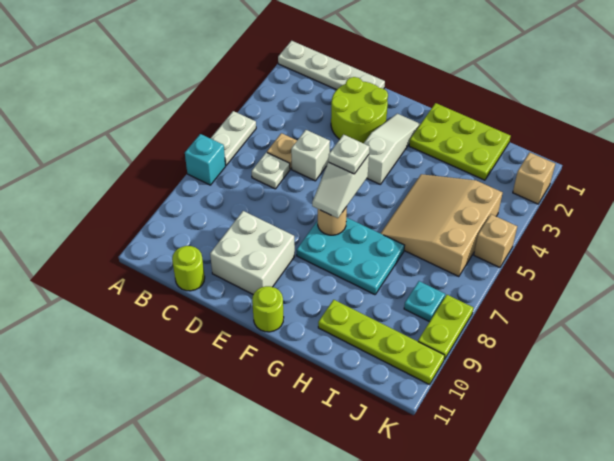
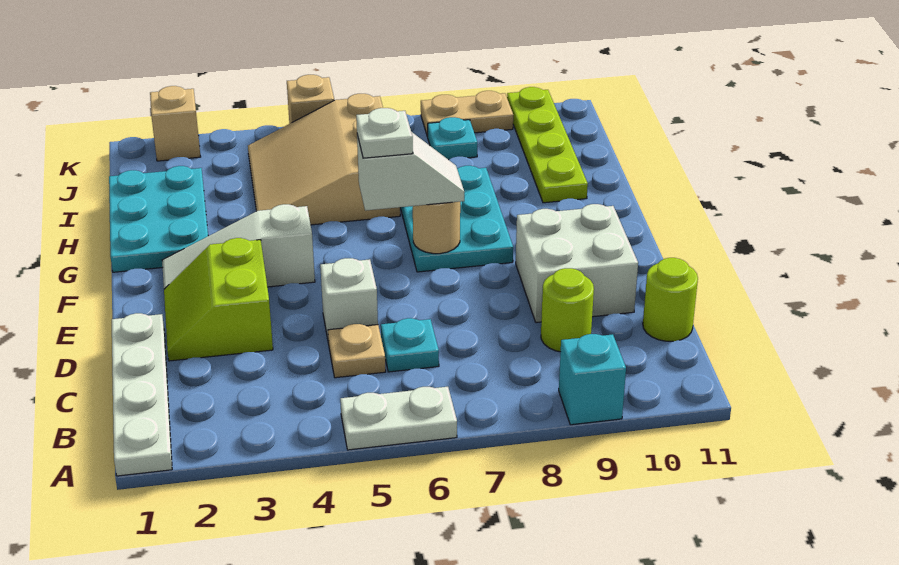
cyan 1x1 brick [185,134,226,185] -> cyan 1x1 brick moved to [559,334,626,425]
white 1x1 plate [252,152,290,189] -> cyan 1x1 plate [381,318,439,372]
lime 2x2 round brick [331,77,388,144] -> lime 2x2 slope [164,238,273,361]
lime 1x1 round brick [252,286,284,332] -> lime 1x1 round brick moved to [541,268,594,352]
lime 2x3 plate [409,103,511,180] -> cyan 2x3 plate [109,166,208,272]
tan 3x3 slope [381,174,503,277] -> tan 3x3 slope turned to [248,94,400,225]
lime 1x2 plate [418,295,473,360] -> tan 1x2 plate [421,91,513,137]

